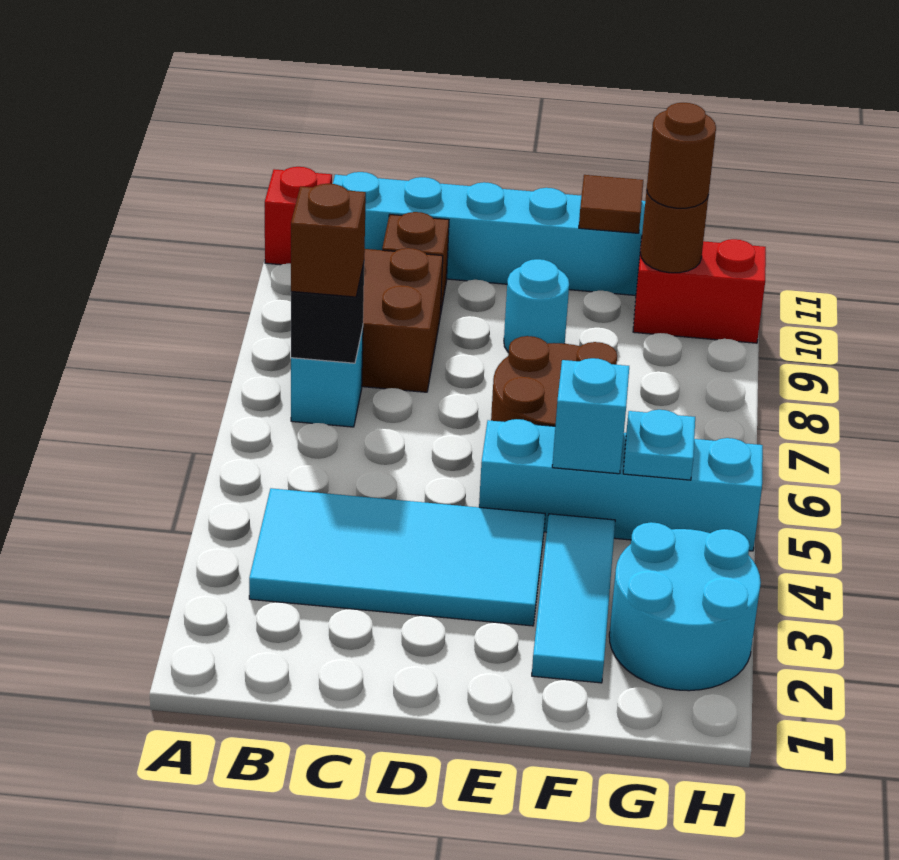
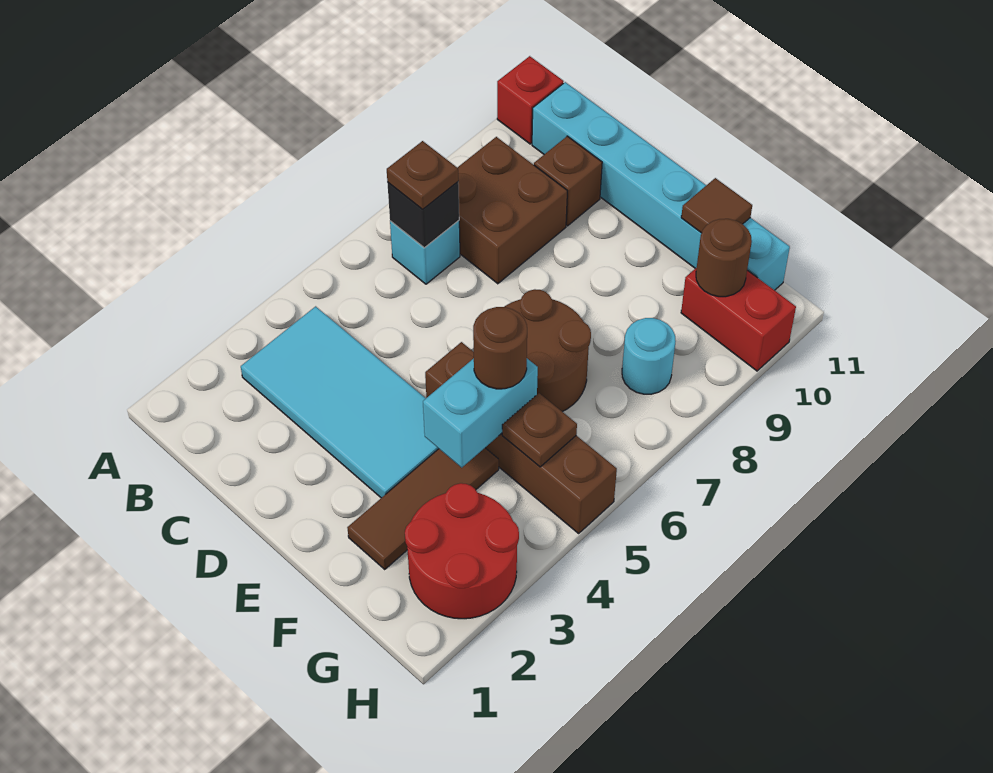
brown 1x1 brick [291,184,366,297] -> brown 1x1 plate [387,141,458,209]
cyan 1x4 brick [479,419,763,551] -> brown 1x4 brick [425,342,617,533]
cyan 1x1 round brick [504,259,569,352] -> cyan 1x1 round brick moved to [622,318,676,394]
cyan 1x3 tile [532,514,615,683] -> brown 1x3 tile [347,448,499,569]
cyan 1x1 brick [552,358,629,474] -> cyan 1x2 brick [423,358,538,468]
cyan 2x2 round brick [609,522,761,691] -> red 2x2 round brick [405,483,519,619]
cyan 1x1 plate [623,410,695,480] -> brown 1x1 plate [502,393,577,467]
brown 1x1 round brick [647,103,716,208] -> brown 1x1 round brick moved to [473,307,527,389]

